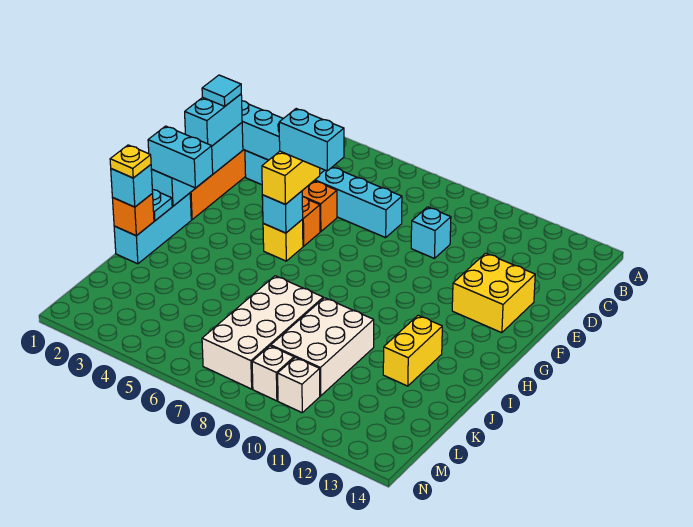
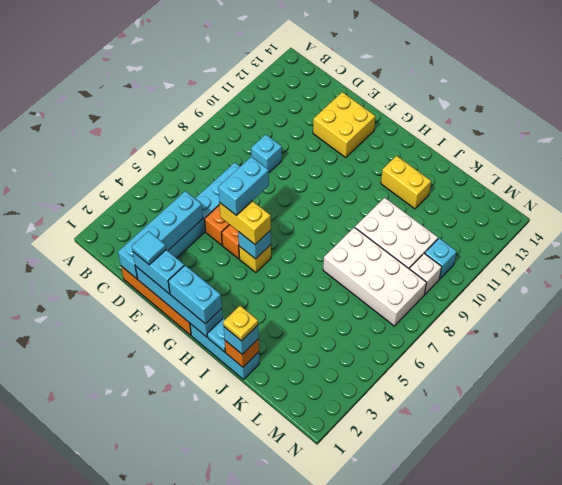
cyan 1x2 brick [148,126,213,188] -> cyan 1x2 brick turned to [168,265,222,324]
white 1x1 brick [278,357,320,413] -> cyan 1x1 brick [425,238,457,279]

